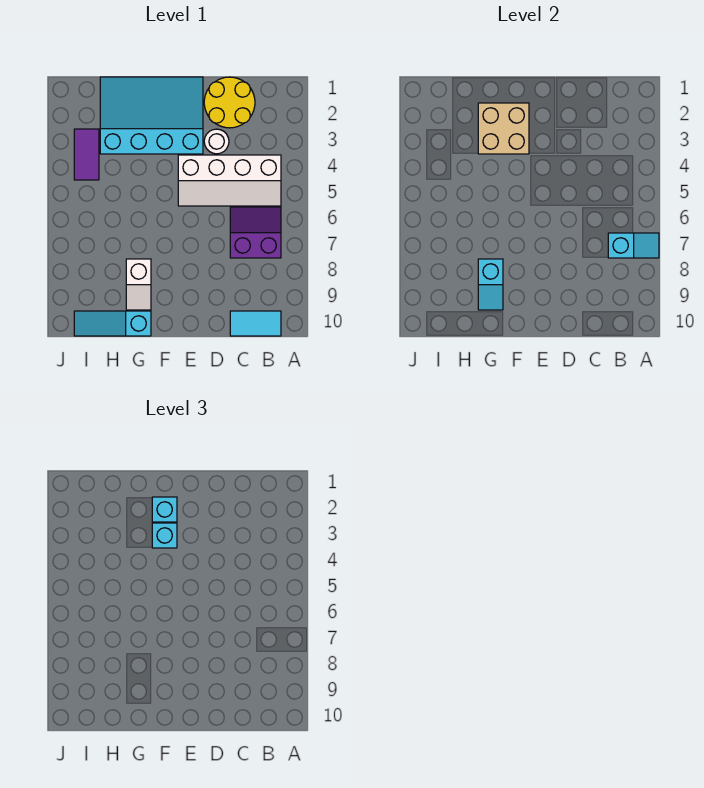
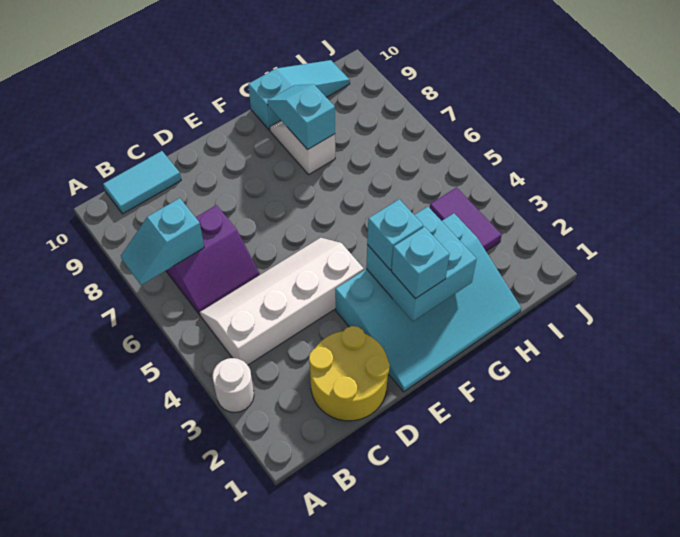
white 1x1 round brick [204,129,229,154] -> white 1x1 round brick moved to [212,358,254,413]
tan 2x2 brick [478,103,529,154] -> cyan 2x2 brick [366,207,477,321]

